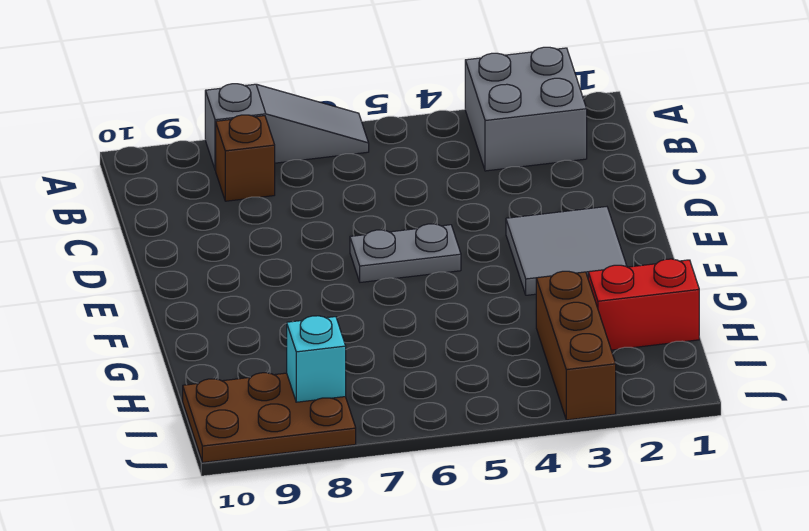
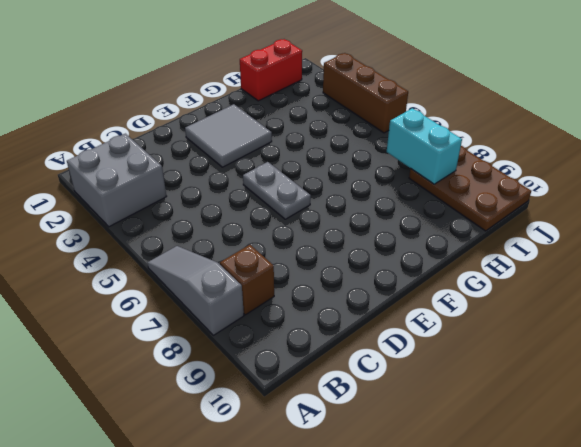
red 1x2 brick [588,259,699,350] -> red 1x2 brick turned to [240,39,302,101]
brown 1x3 brick [536,271,616,420] -> brown 1x3 brick turned to [323,53,408,133]
cyan 1x1 brick [287,316,346,402] -> cyan 1x2 brick [387,108,462,184]

